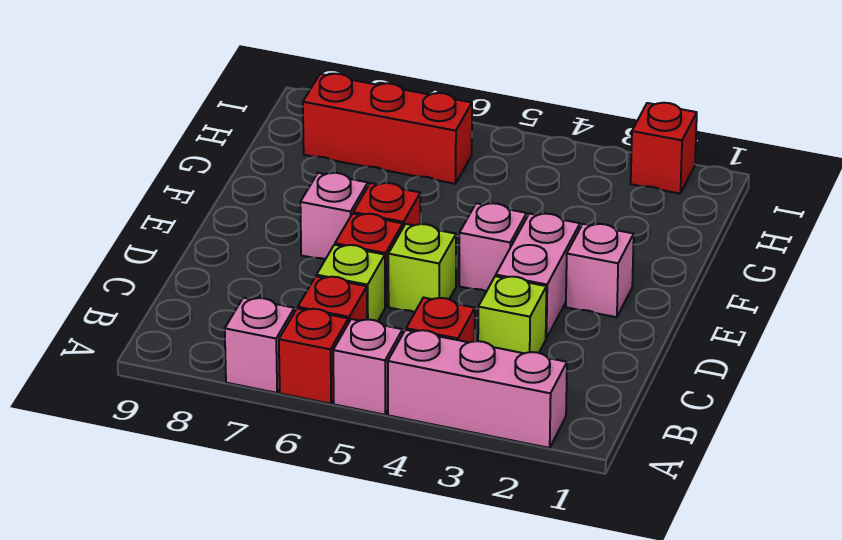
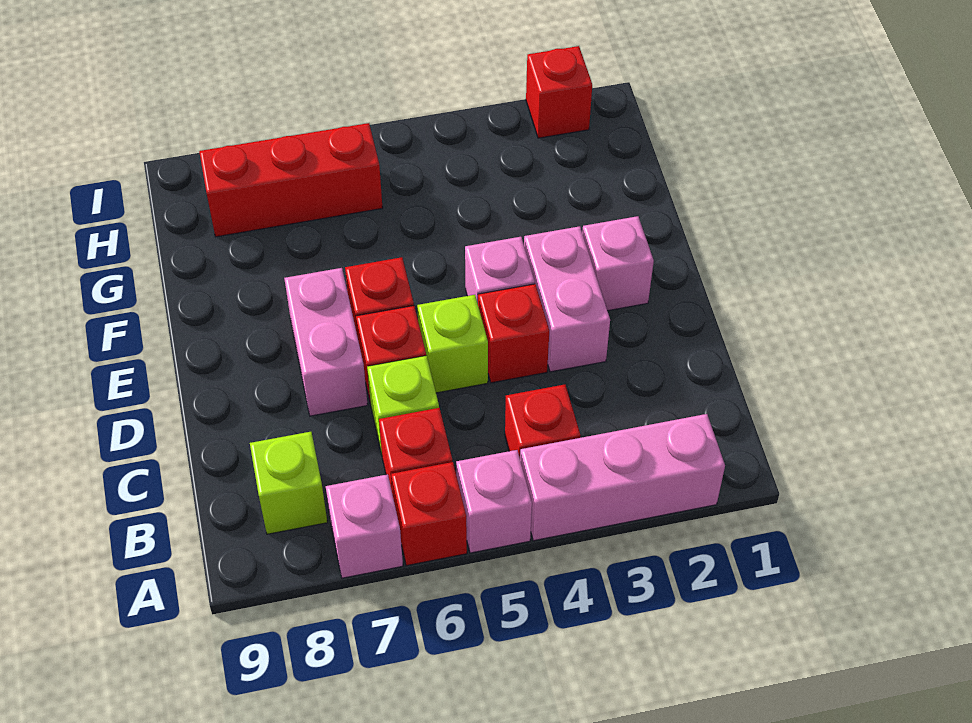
lime 1x1 brick [478,276,546,353] -> lime 1x1 brick moved to [250,432,327,534]
none -> red 1x1 brick [478,284,549,383]
pink 1x1 brick [300,173,368,259] -> pink 1x2 brick [284,268,368,416]

